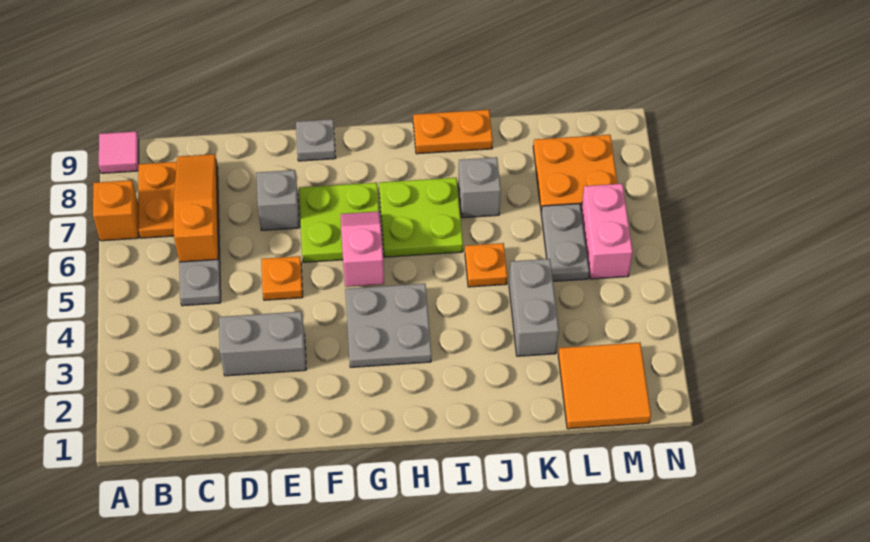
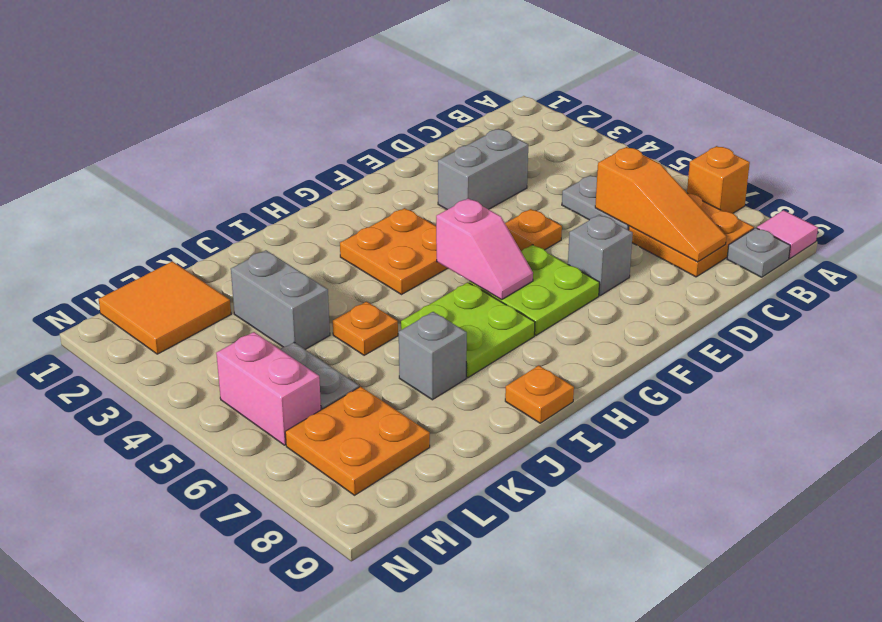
grey 1x1 plate [296,119,336,161] -> grey 1x1 plate moved to [727,228,790,277]
grey 2x2 plate [345,284,431,367] -> orange 2x2 plate [340,208,448,294]
orange 1x2 plate [413,110,493,154] -> orange 1x1 plate [505,365,574,423]

